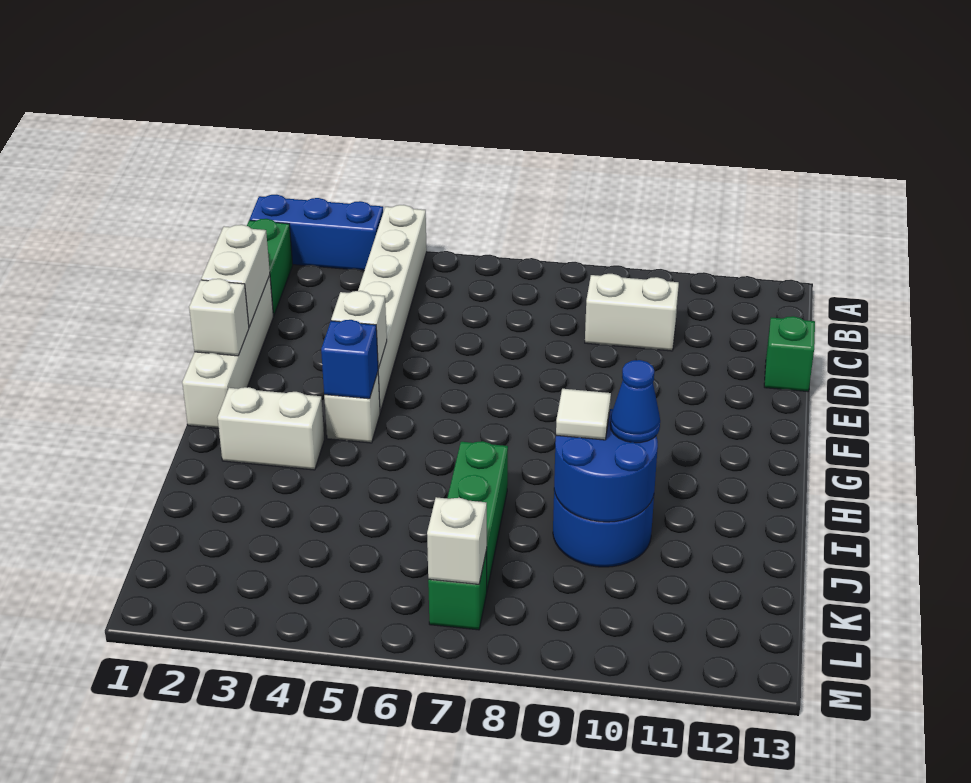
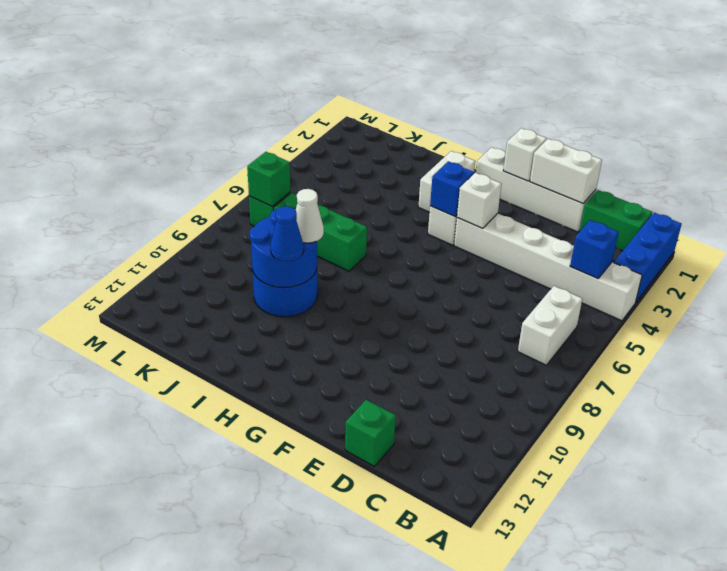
none -> blue 1x1 brick [570,220,619,279]
white 1x2 brick [585,274,679,351] -> white 1x2 brick moved to [518,286,582,365]
white 1x1 tile [556,389,611,440] -> white 1x1 cone [296,189,324,243]
white 1x1 brick [427,497,487,584] -> green 1x1 brick [247,152,290,207]

